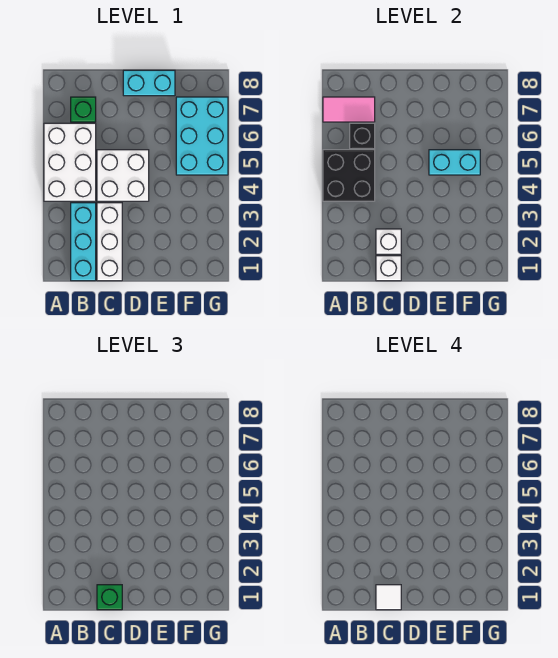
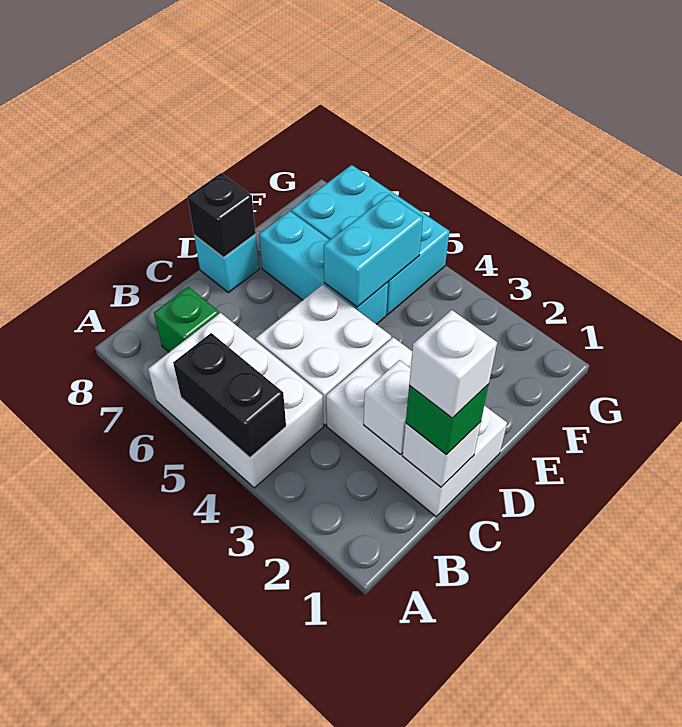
black 2x2 brick [323,150,375,201] -> black 1x2 brick [173,333,286,457]
pink 1x2 tile [323,97,375,122] -> none
cyan 1x3 brick [71,203,96,281] -> cyan 1x3 brick moved to [259,211,388,324]
black 1x1 brick [350,123,375,149] -> black 1x1 brick moved to [188,173,256,257]
white 1x3 brick [97,203,122,281] -> white 2x3 brick [326,337,507,517]
white 1x1 tile [376,585,401,610] -> white 1x1 brick [409,310,497,418]
cyan 1x2 brick [123,70,175,96] -> cyan 1x1 brick [194,234,259,293]

